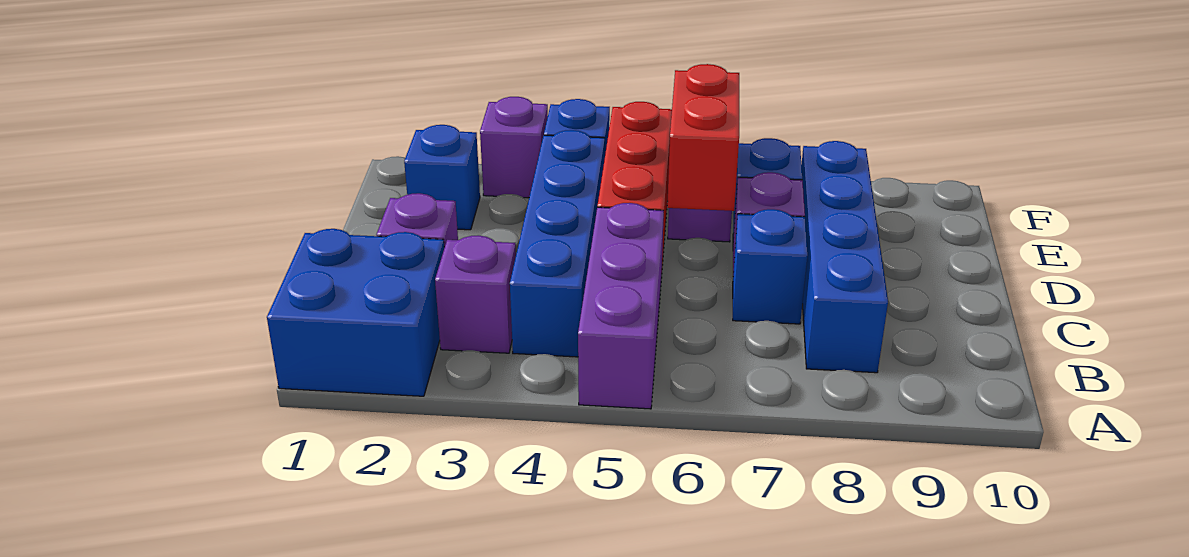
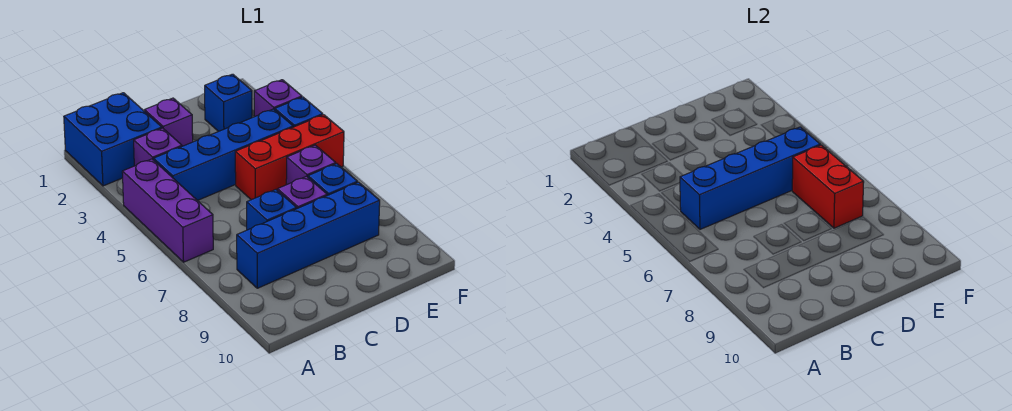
purple 1x3 brick [578,203,664,409] -> purple 1x3 brick turned to [122,159,213,262]
none -> blue 1x4 brick [680,127,820,229]
red 1x2 brick [667,64,739,211] -> red 1x2 brick turned to [792,145,864,228]

